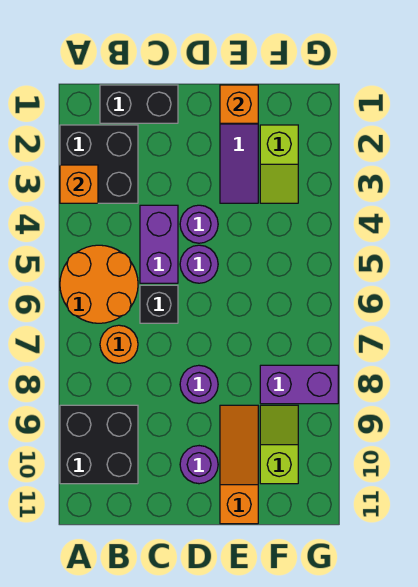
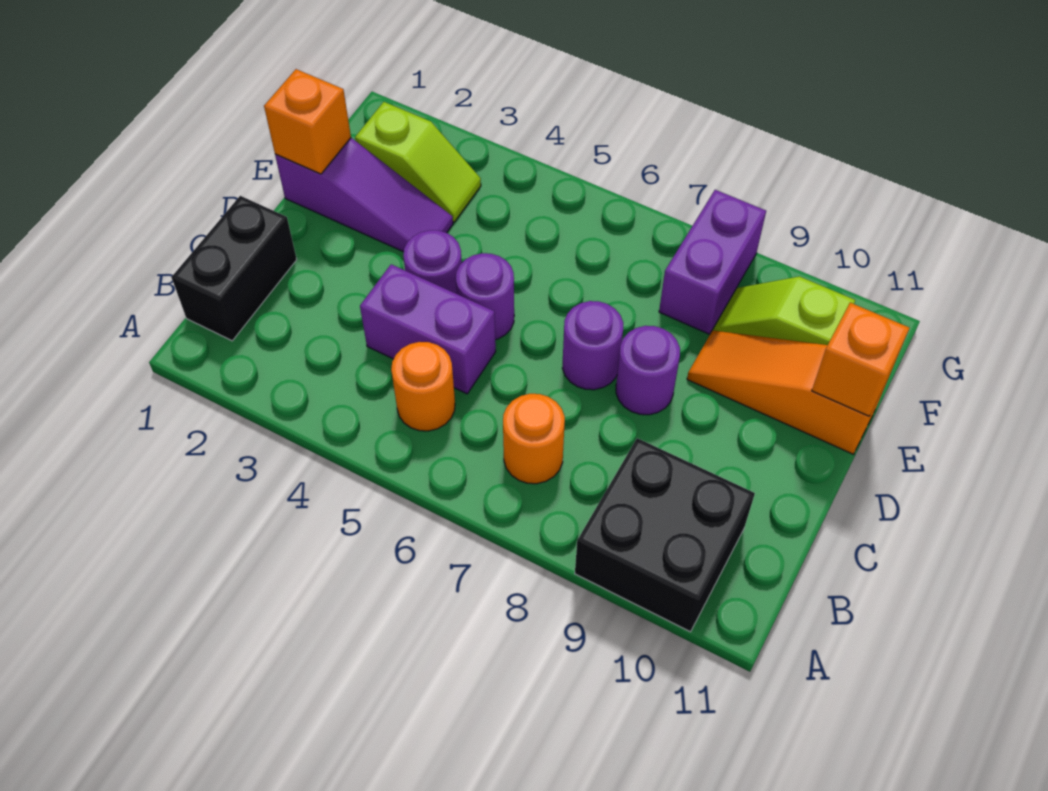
black 2x2 brick [60,125,138,203] -> none
orange 1x1 brick [60,165,98,203] -> orange 1x1 brick moved to [812,303,909,416]
orange 2x2 round brick [60,245,138,323] -> orange 1x1 round brick [391,342,455,431]
black 1x1 brick [140,285,178,323] -> none
purple 1x1 round brick [180,446,218,484] -> purple 1x1 round brick moved to [562,301,623,390]

